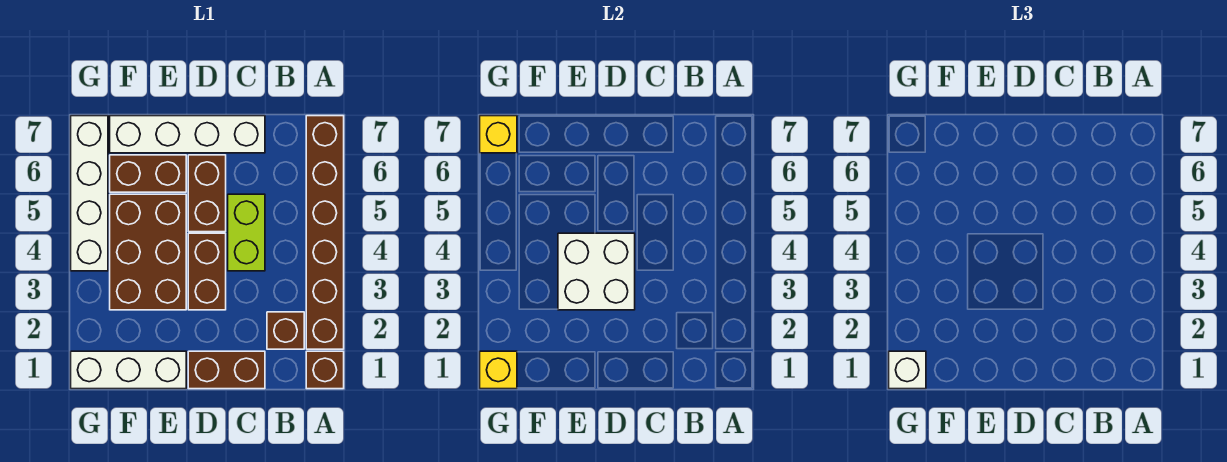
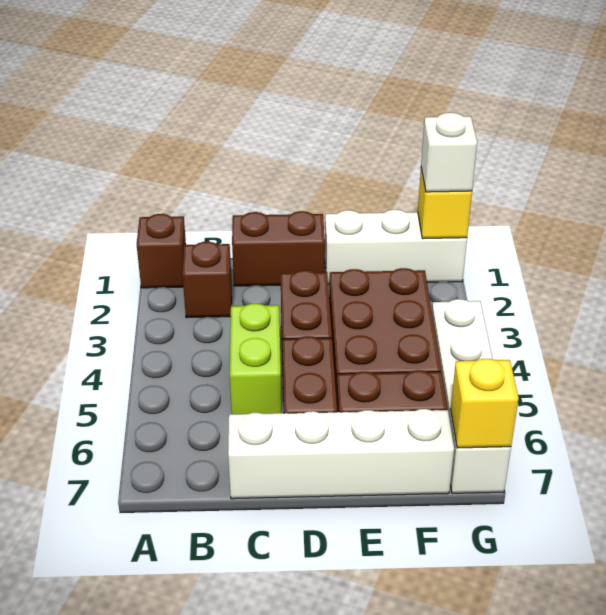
brown 1x6 brick [306,116,344,349] -> none
white 2x2 brick [558,233,635,310] -> none

